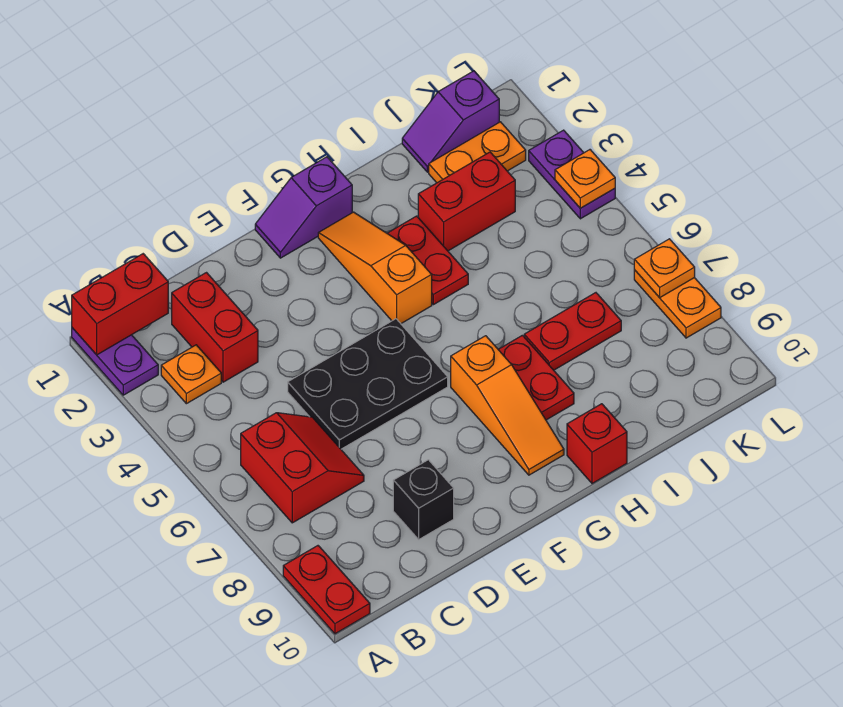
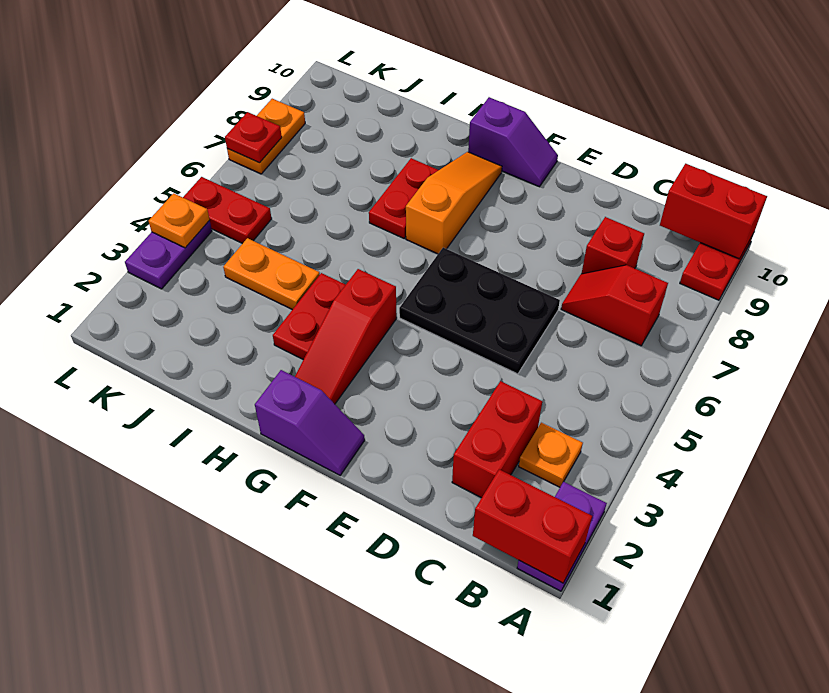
red 2x2 slope [241,413,364,523] -> red 1x2 slope [561,265,668,346]
black 1x1 brick [393,460,454,539] -> none
orange 1x3 slope [318,212,432,323] -> red 1x3 slope [295,269,397,404]
red 1x1 brick [567,404,627,484] -> red 1x1 brick moved to [581,217,644,274]
red 1x2 brick [418,152,515,251] -> red 1x2 brick moved to [660,164,767,259]
red 1x2 plate [524,293,621,370] -> red 1x2 plate moved to [183,177,272,244]
purple 1x2 slope [402,71,499,172] -> purple 1x2 slope moved to [468,97,558,187]
orange 1x2 plate [429,122,526,183] -> orange 1x2 plate moved to [223,238,320,310]
orange 1x1 plate [634,239,695,298] -> red 1x1 plate [225,112,282,163]

